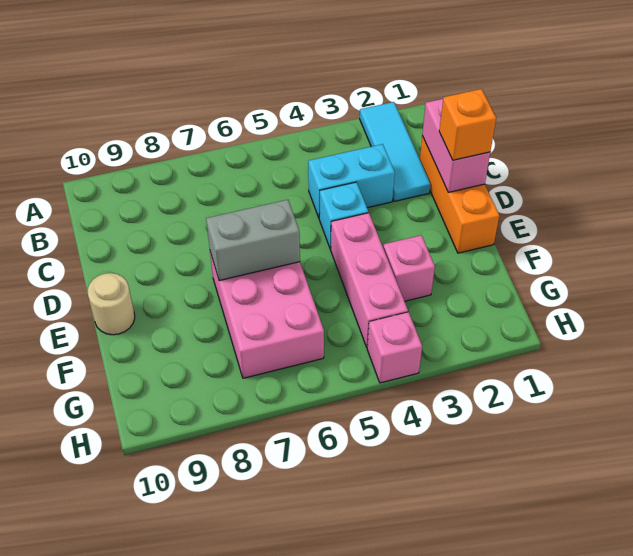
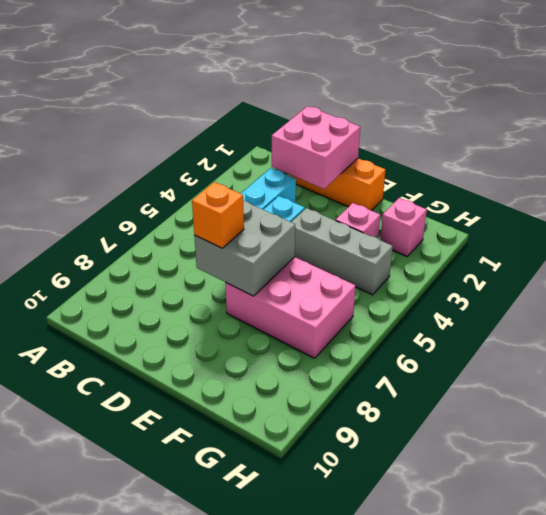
cyan 1x3 tile [360,102,430,201] -> none
pink 1x2 brick [422,99,490,192] -> pink 2x2 brick [272,106,360,189]
orange 1x1 brick [439,89,496,160] -> orange 1x1 brick moved to [192,182,244,248]
pink 1x3 brick [331,213,408,347] -> grey 1x3 brick [292,208,393,295]
grey 1x2 brick [206,200,300,281] -> grey 2x2 brick [194,201,295,296]
tan 1x1 round brick [88,273,135,335] -> none
pink 1x1 brick [367,312,422,383] -> pink 1x1 brick moved to [380,198,427,256]

